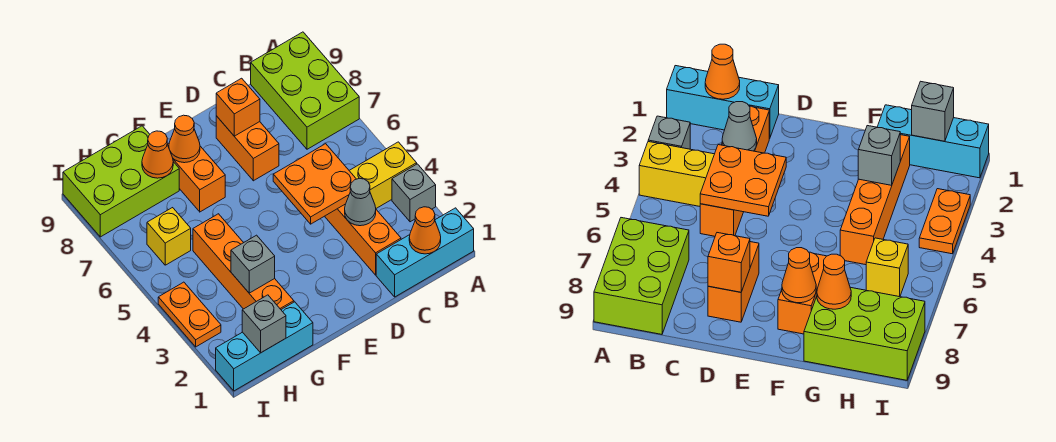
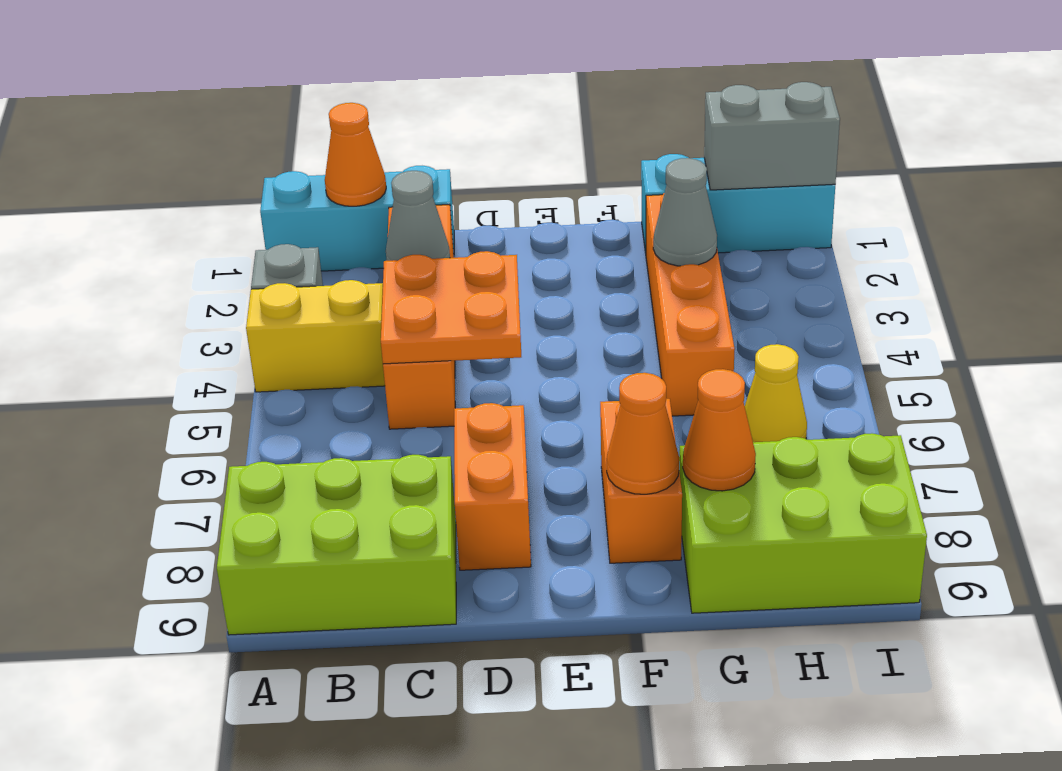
lime 2x3 brick [251,32,359,149] -> lime 2x3 brick turned to [217,455,456,635]
orange 1x1 brick [216,78,260,136] -> none
grey 1x1 brick [231,235,275,293] -> grey 1x1 cone [653,158,717,266]
grey 1x1 brick [242,295,286,353] -> grey 1x2 brick [704,82,840,190]
yellow 1x1 brick [147,208,191,265] -> yellow 1x1 cone [745,344,807,442]
orange 1x2 plate [158,282,221,347] -> none

